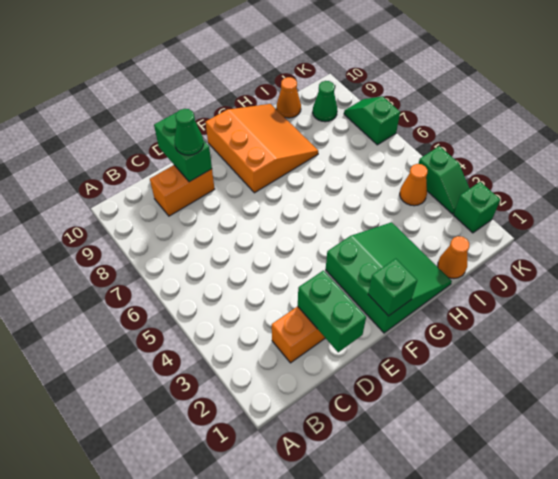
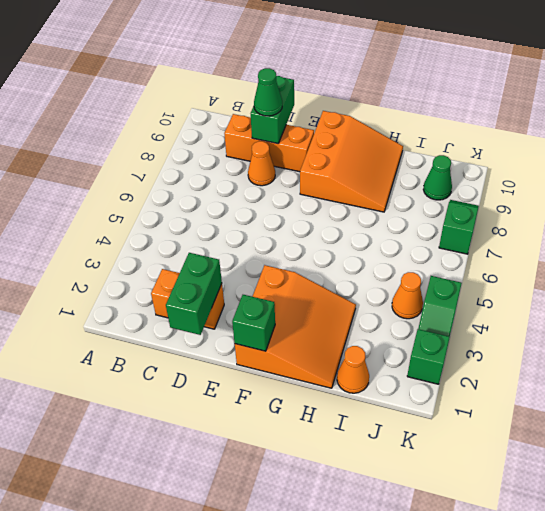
orange 1x2 brick [150,165,214,216] -> orange 1x3 brick [224,114,314,172]
green 3x3 slope [326,222,452,333] -> orange 3x3 slope [235,265,356,388]
orange 1x1 cone [277,77,301,118] -> orange 1x1 cone moved to [248,141,275,186]

